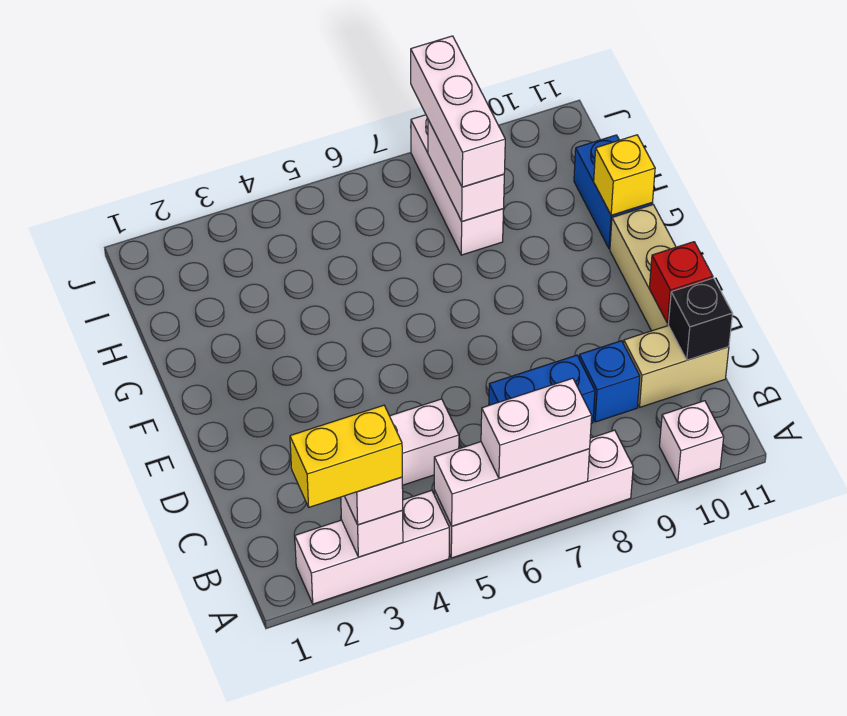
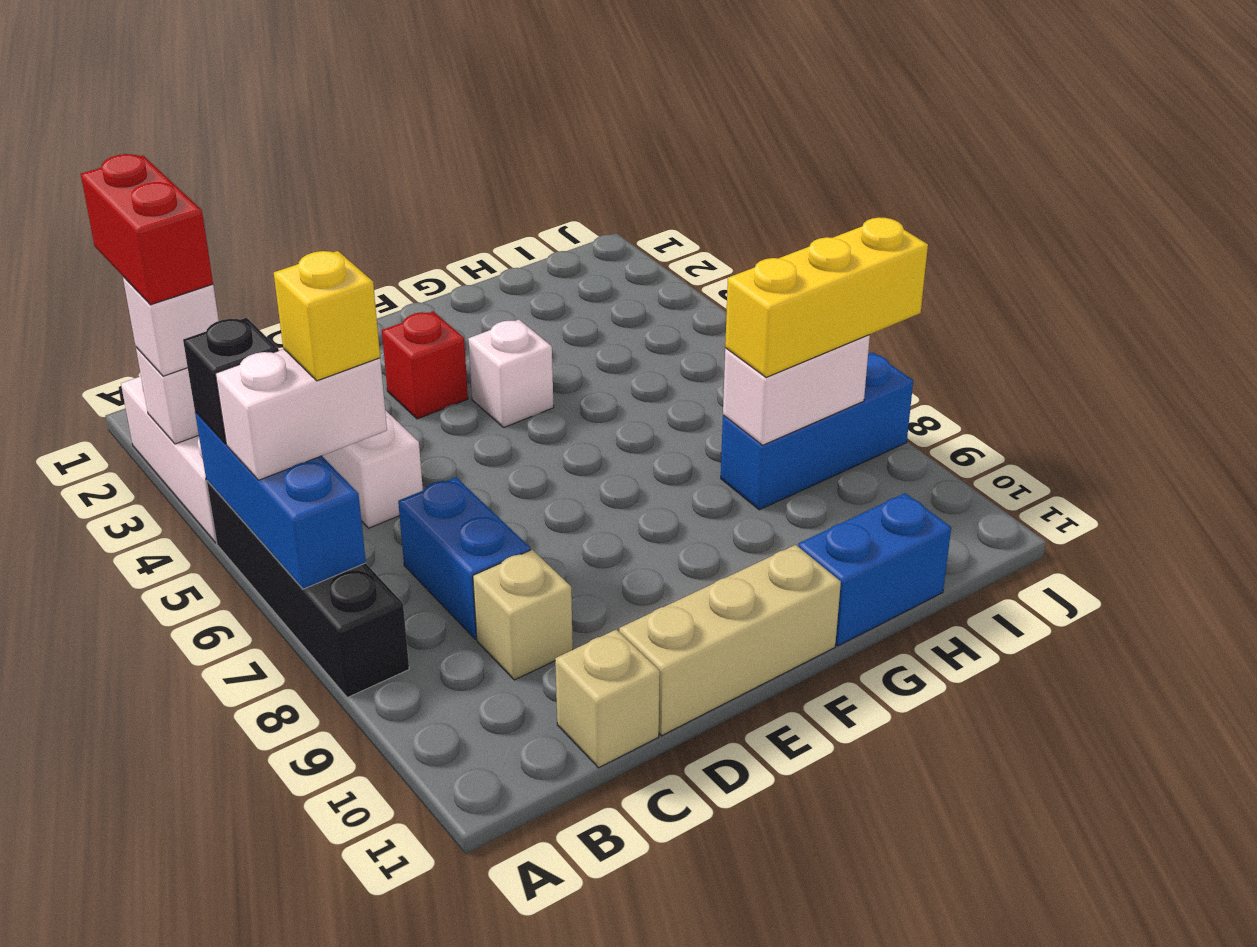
yellow 1x2 brick [290,405,402,507] -> red 1x2 brick [81,154,213,305]
white 1x4 brick [434,430,633,558] -> black 1x4 brick [207,481,409,698]
white 1x3 brick [434,442,590,526] -> blue 1x3 brick [195,412,366,589]
white 1x2 brick [481,378,592,478] -> white 1x2 brick turned to [216,349,387,480]
white 1x1 brick [659,401,724,482] -> white 1x1 brick moved to [468,320,554,427]
blue 1x1 brick [579,341,640,422] -> tan 1x1 brick [473,550,573,680]
tan 1x2 brick [624,326,729,407] -> tan 1x1 brick [555,629,660,768]
black 1x1 brick [668,278,733,360] -> black 1x1 brick moved to [183,318,279,444]
red 1x1 brick [649,242,713,323] -> red 1x1 brick moved to [382,312,468,419]
yellow 1x1 brick [594,135,655,215] -> yellow 1x1 brick moved to [274,251,380,381]
white 1x3 brick [411,115,503,255] -> blue 1x3 brick [721,352,913,510]
white 1x3 brick [411,36,505,187] -> yellow 1x3 brick [725,217,928,377]

